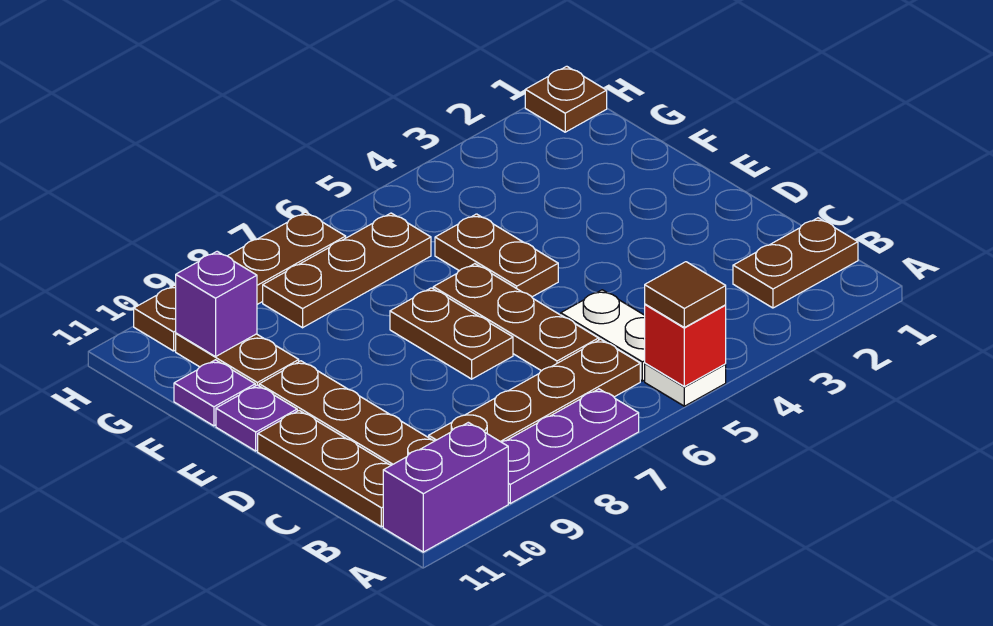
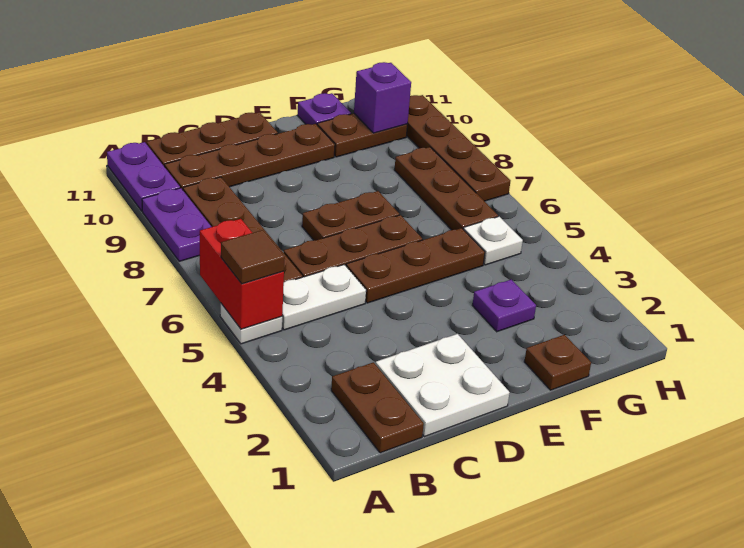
red 1x1 brick [645,304,726,387] -> red 1x2 brick [200,219,284,329]
purple 1x3 plate [502,389,639,503] -> purple 1x2 plate [142,188,211,261]
purple 1x2 brick [383,422,508,552] -> purple 1x2 plate [107,142,180,211]
none -> white 2x2 plate [375,334,510,437]
brown 1x2 plate [435,214,558,297] -> brown 1x3 plate [346,228,485,303]
purple 1x1 plate [216,385,297,451] -> purple 1x1 plate moved to [472,279,536,332]
none -> white 1x1 plate [463,217,523,265]
brown 1x1 plate [525,66,607,132] -> brown 1x1 plate moved to [524,335,591,390]

